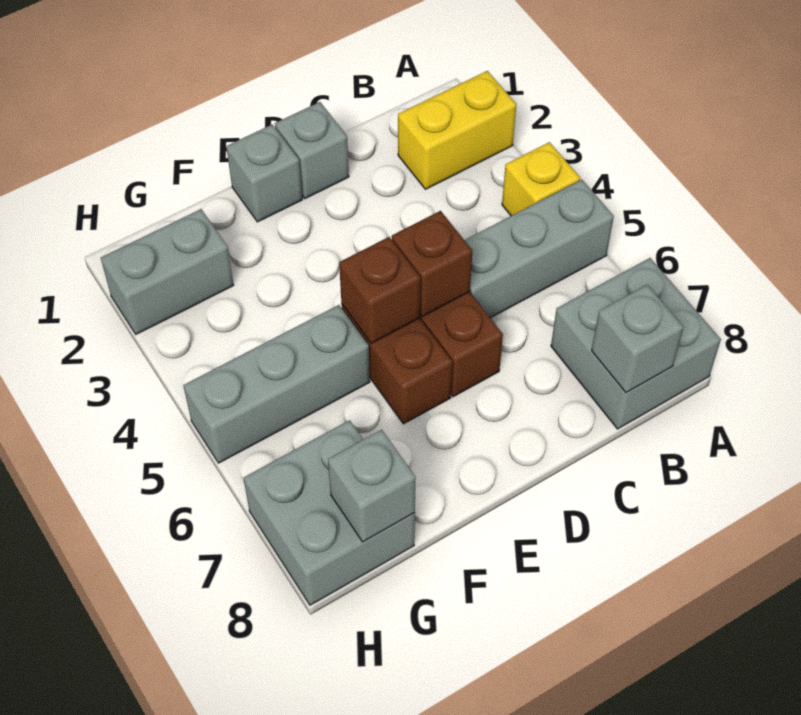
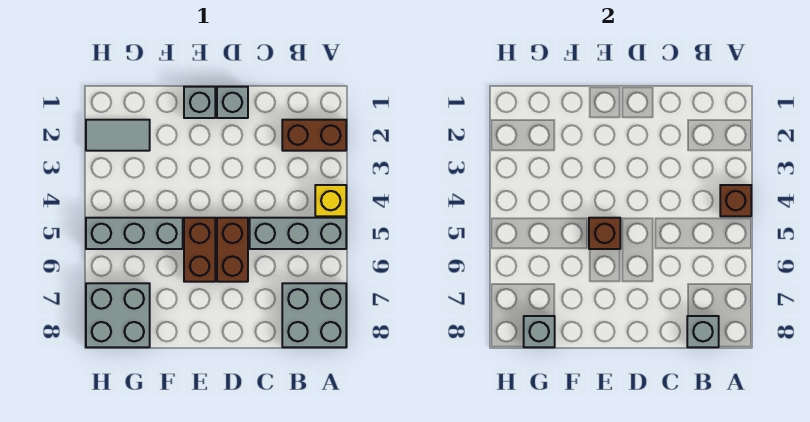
yellow 1x2 brick [398,71,516,189] -> brown 1x2 brick [282,120,346,151]
brown 1x1 brick [392,211,472,316] -> brown 1x1 brick moved to [720,185,751,216]
grey 1x2 brick [101,209,234,334] -> grey 1x2 tile [86,120,150,151]

